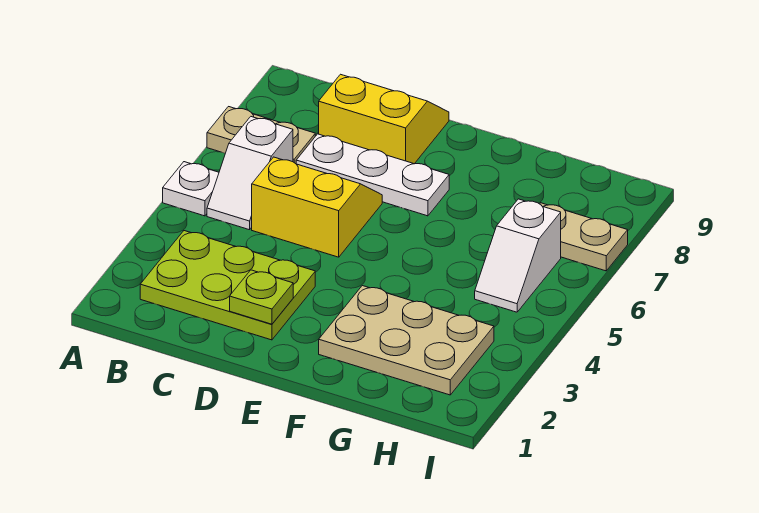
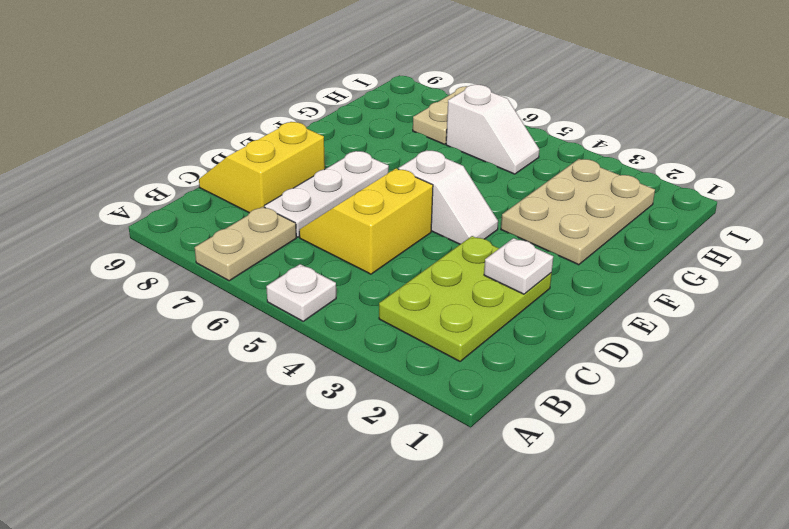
white 1x2 slope [207,117,293,230] -> white 1x2 slope moved to [398,150,498,244]
lime 1x1 plate [230,270,293,324] -> white 1x1 plate [484,238,553,294]

